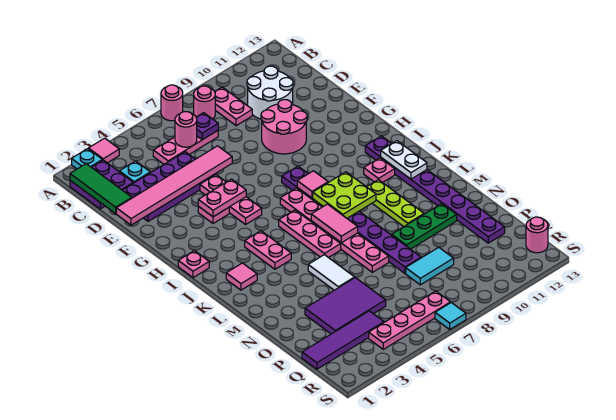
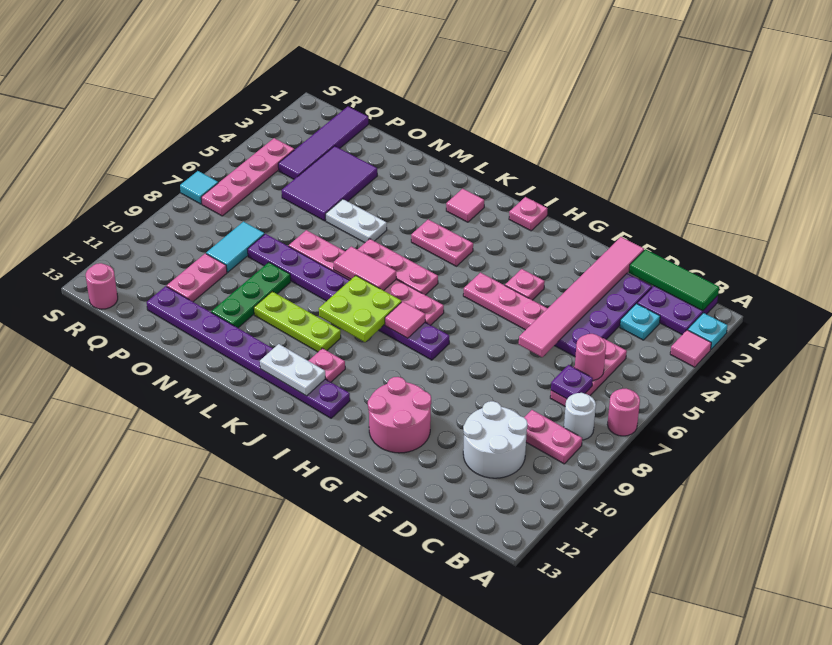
pink 1x1 round brick [194,86,215,119] -> white 1x1 round brick [564,393,596,440]
pink 2x2 round brick [261,100,307,154] -> pink 2x2 round brick moved to [368,377,431,453]
pink 1x2 plate [198,179,246,217] -> pink 1x2 plate moved to [167,253,227,302]
white 1x2 tile [308,255,355,290] -> white 1x2 plate [326,199,387,243]

